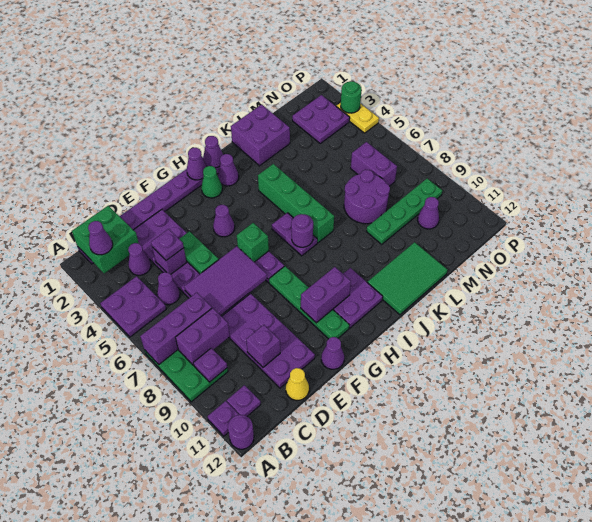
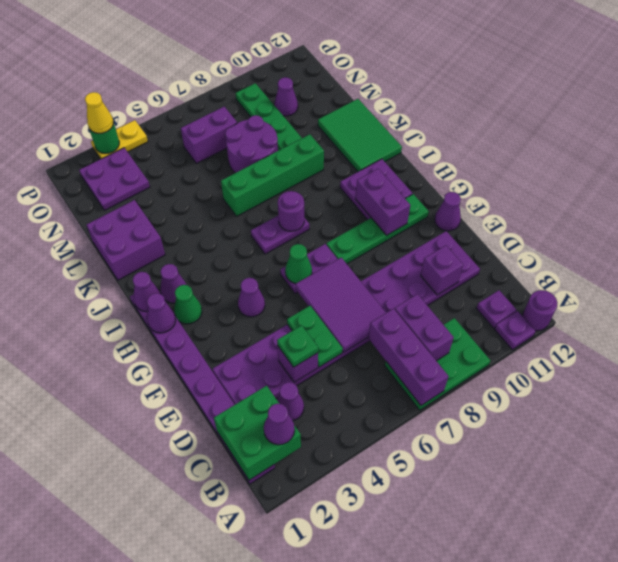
purple 2x2 plate [100,276,166,337] -> none
purple 1x1 plate [194,348,227,382] -> none
purple 1x1 cone [157,272,180,305] -> none
purple 1x1 plate [151,229,184,260] -> green 1x1 plate [277,325,318,367]
yellow 1x1 cone [286,368,309,400] -> yellow 1x1 cone moved to [85,92,113,133]
green 1x2 plate [179,231,219,274] -> green 1x2 plate turned to [287,306,343,367]
green 1x1 brick [237,223,269,262] -> green 1x1 cone [285,244,312,283]
green 1x4 brick [258,164,334,243] -> green 1x4 brick moved to [221,134,324,216]

